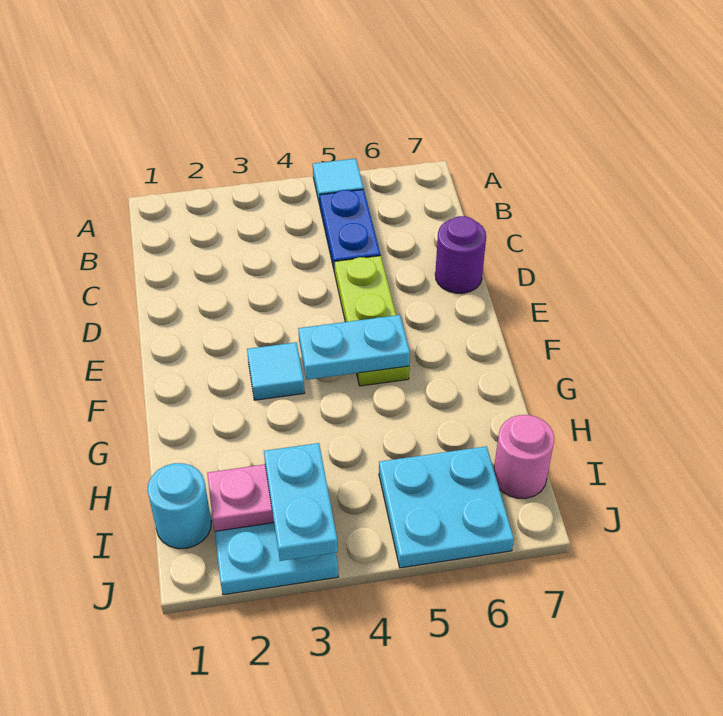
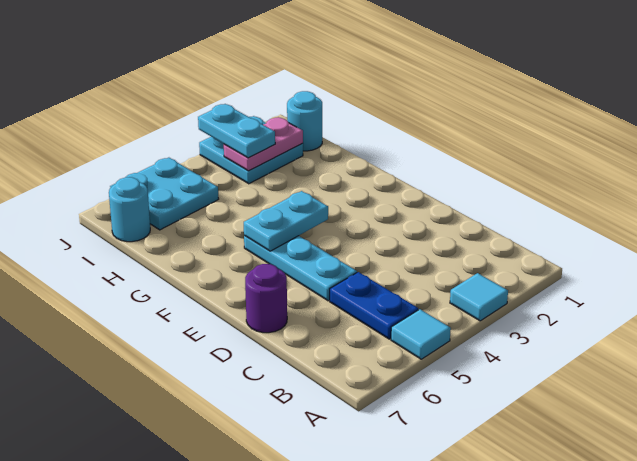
lime 1x3 plate [335,256,409,386] -> cyan 1x3 plate [244,235,357,301]
cyan 1x1 tile [247,342,304,400] -> cyan 1x1 tile moved to [450,273,508,321]
pink 1x1 round brick [494,415,554,498] -> cyan 1x1 round brick [109,177,150,242]

